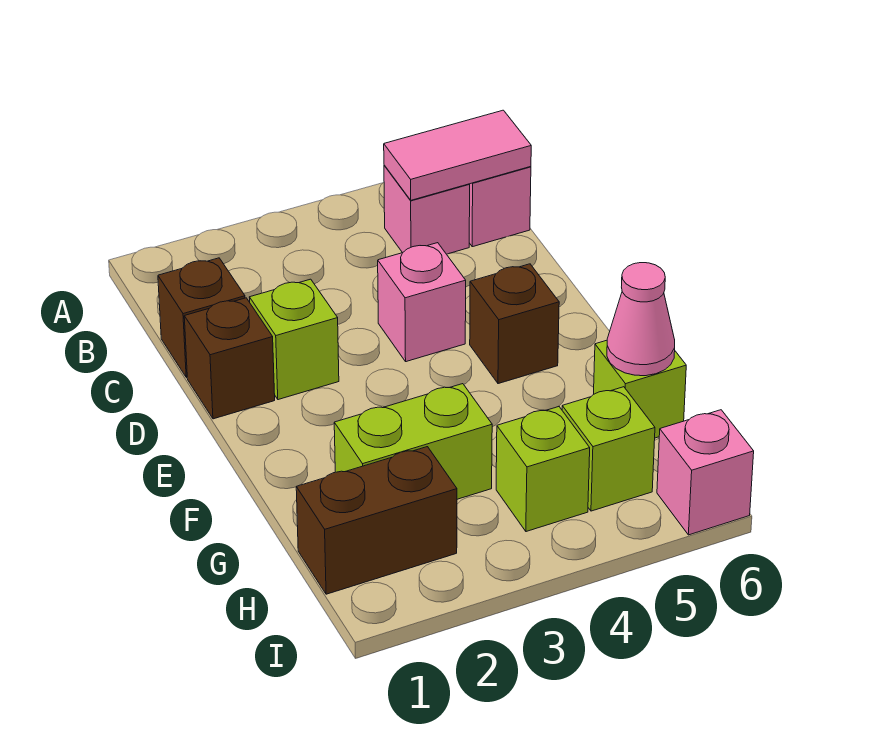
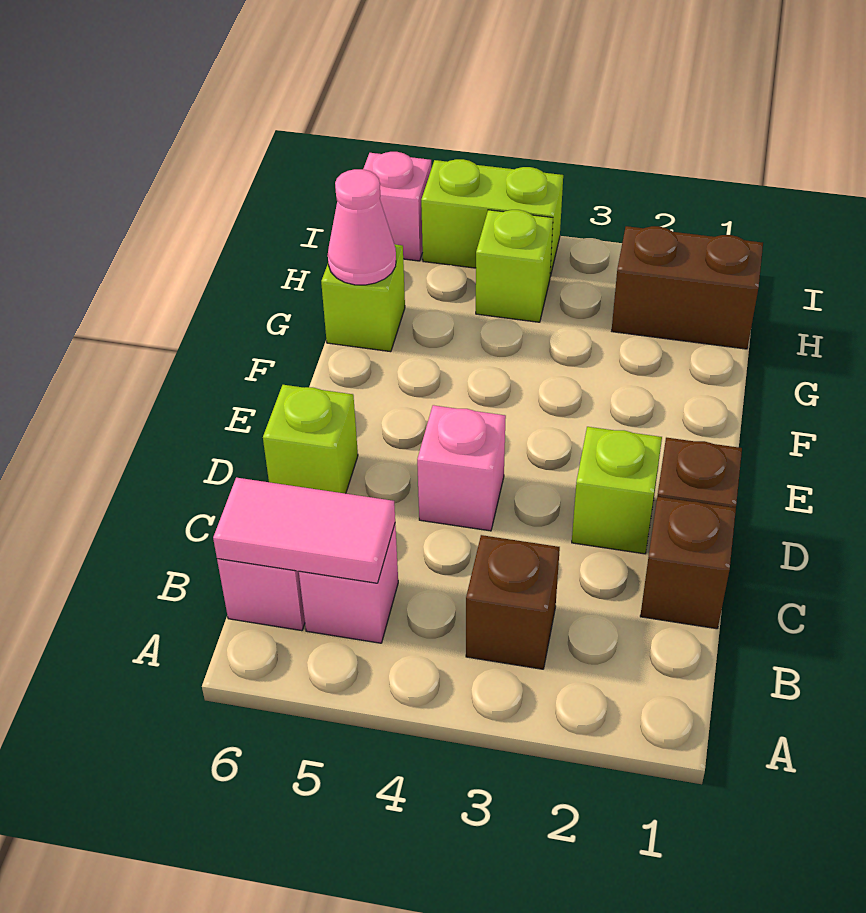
brown 1x1 brick [470,264,559,384] -> brown 1x1 brick moved to [466,535,560,669]
lime 1x2 brick [334,384,492,499] -> lime 1x2 brick moved to [421,159,563,276]
lime 1x1 brick [562,387,655,511] -> lime 1x1 brick moved to [263,385,358,494]

